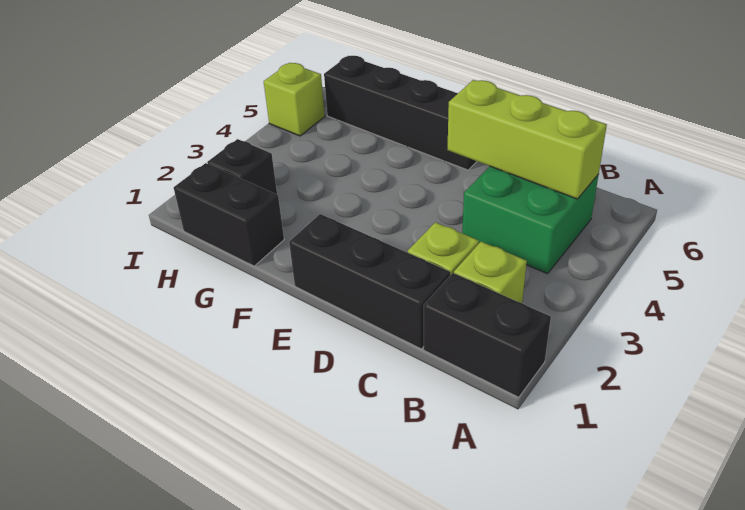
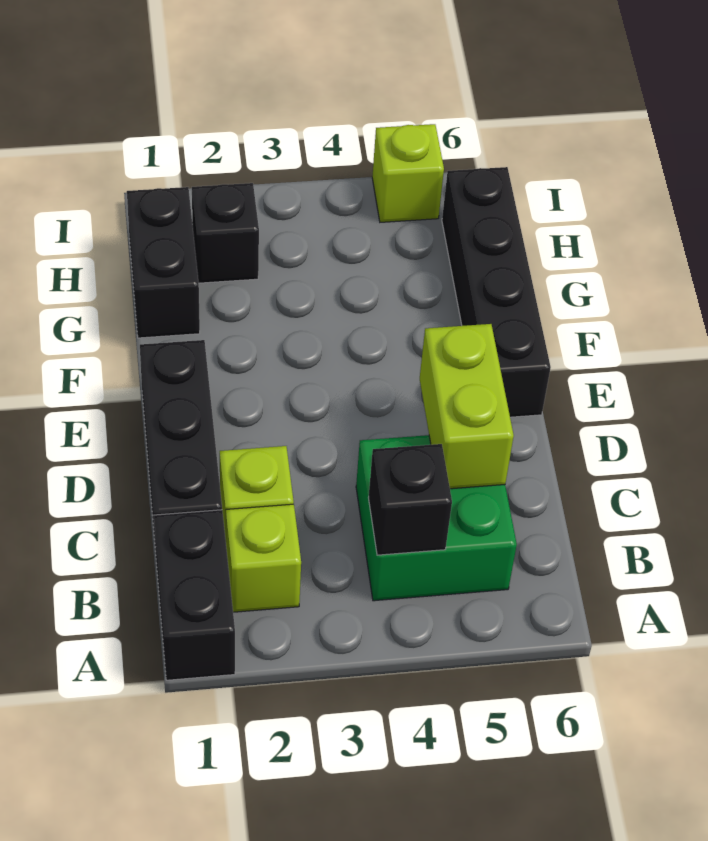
none -> black 1x1 brick [368,444,452,555]
lime 1x3 brick [448,80,607,199] -> lime 1x2 brick [420,324,514,489]

